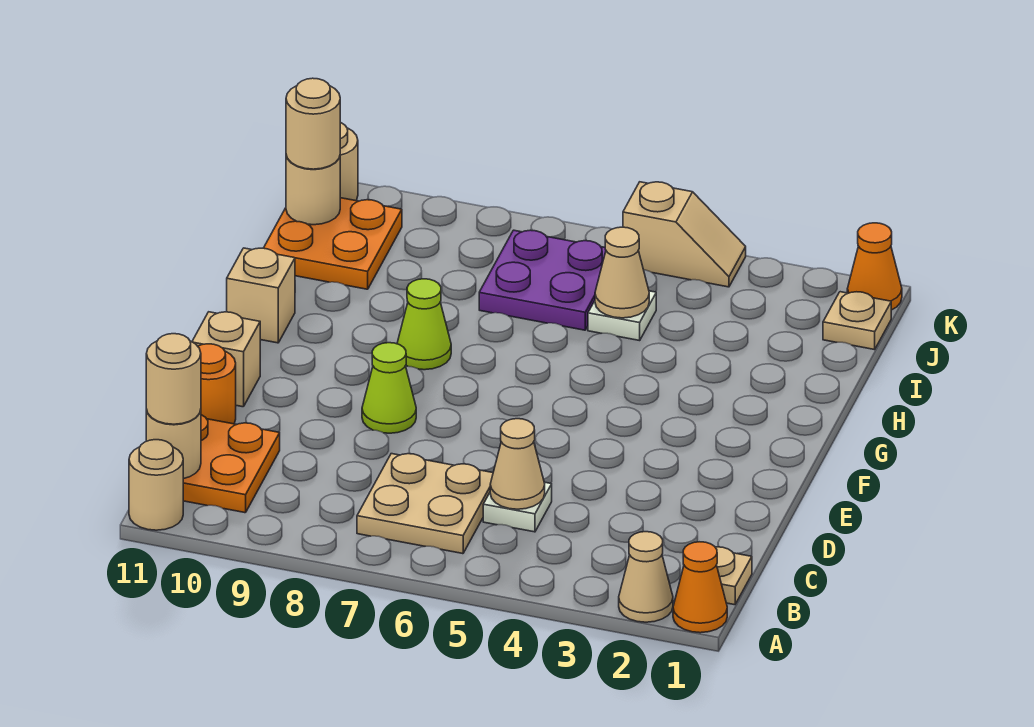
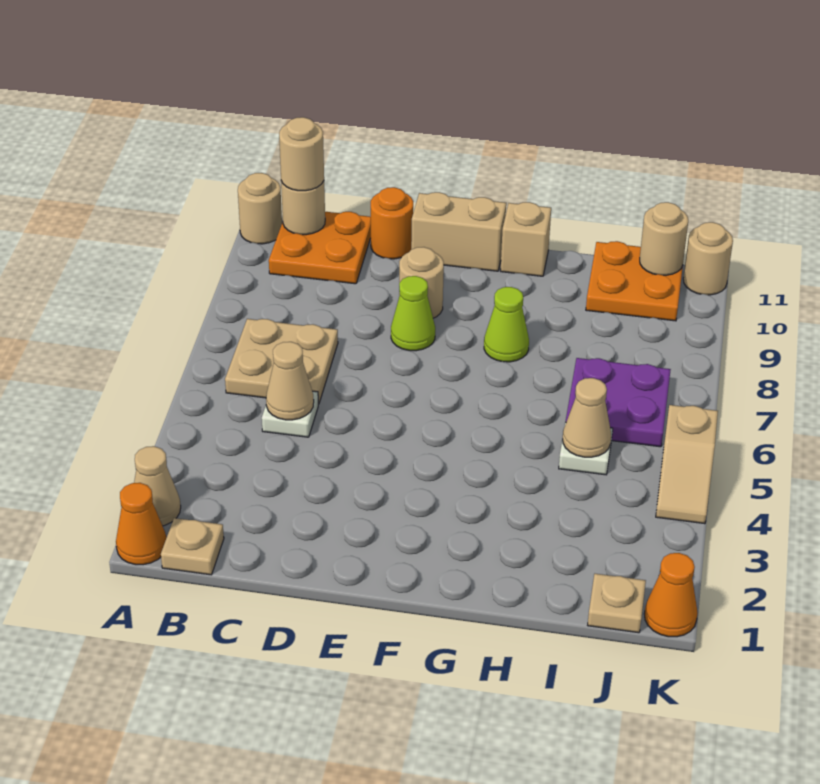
tan 1x1 brick [192,312,260,407] -> tan 1x2 brick [411,192,506,271]
tan 1x1 round brick [286,78,340,169] -> tan 1x1 round brick moved to [399,247,444,318]

